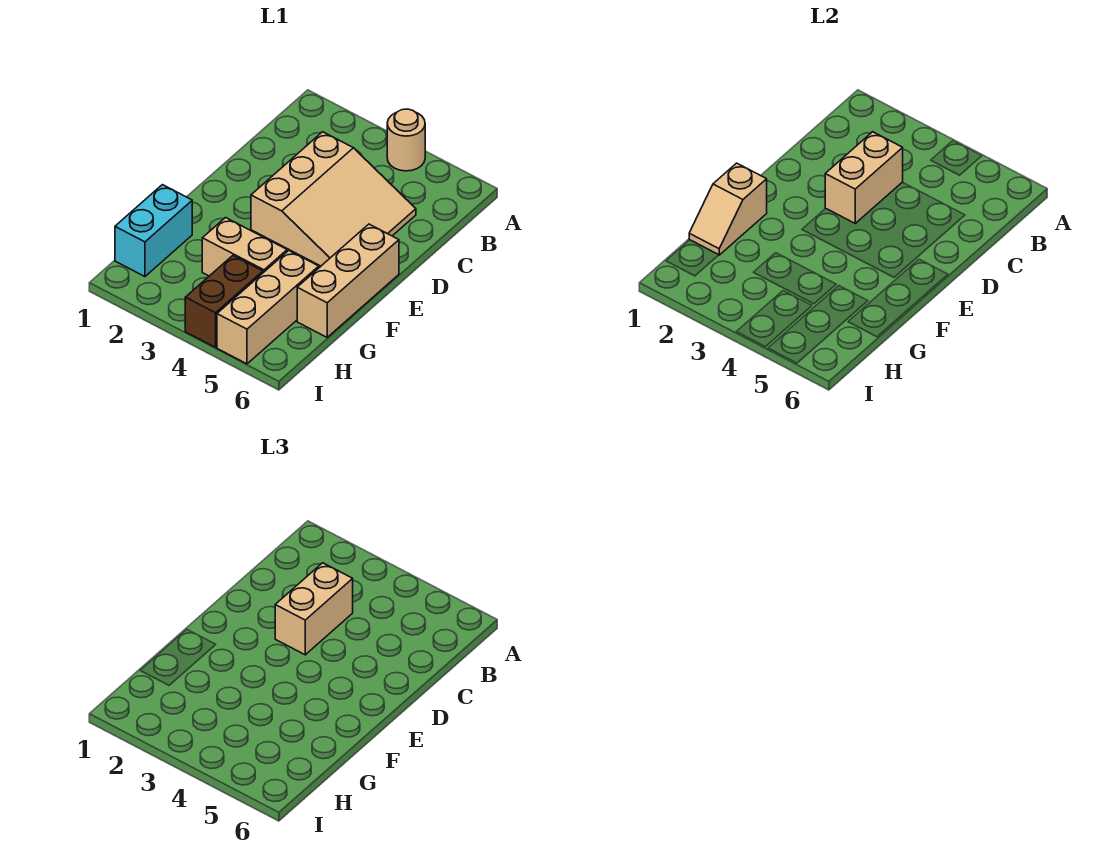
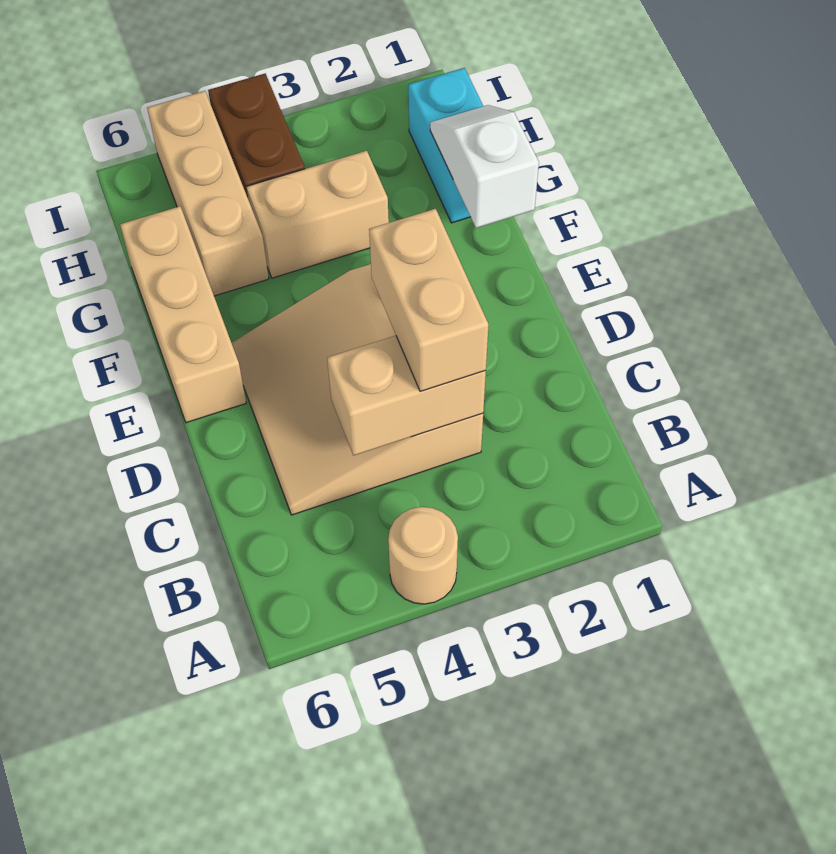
tan 1x2 brick [825,132,903,223] -> tan 1x2 brick turned to [327,336,486,456]
tan 1x2 slope [689,163,767,255] -> white 1x2 slope [430,105,539,228]

